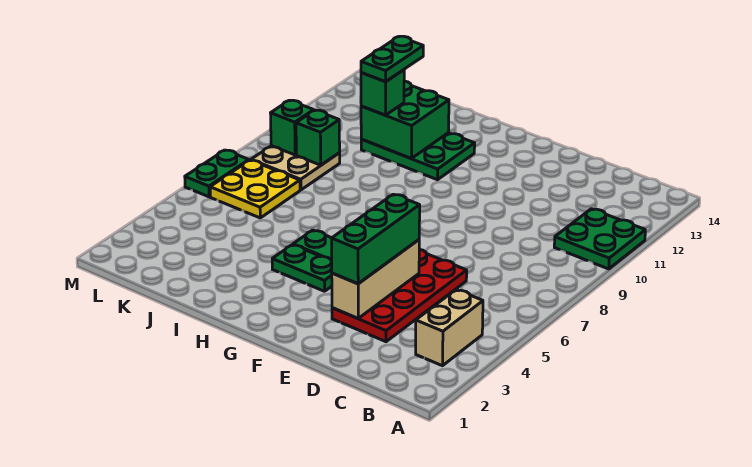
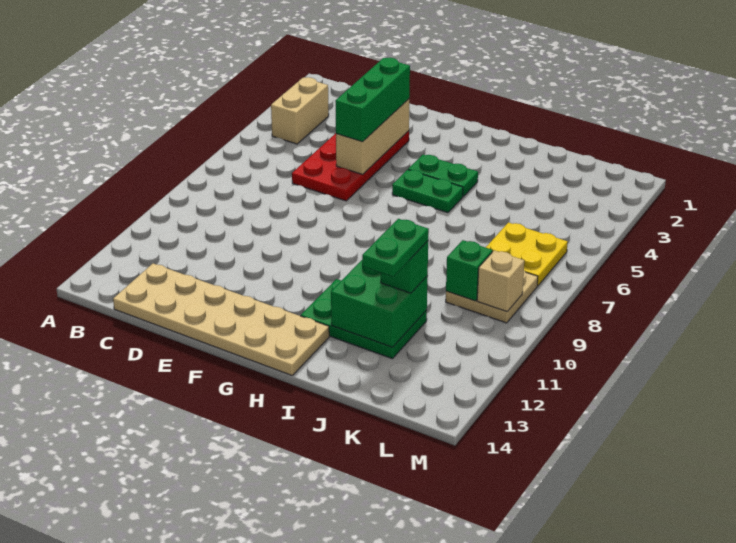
green 2x2 plate [554,209,645,269] -> none
none -> tan 2x6 plate [113,263,329,375]
green 1x1 brick [271,100,314,155] -> tan 1x1 brick [477,250,524,312]
green 1x2 plate [185,150,249,197] -> none

